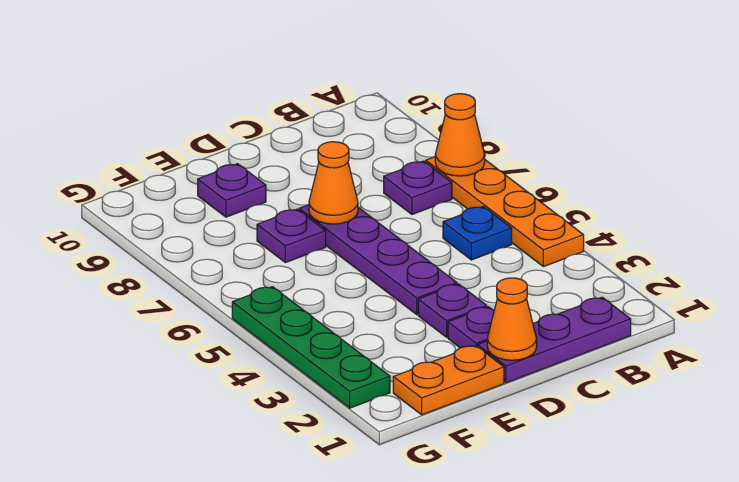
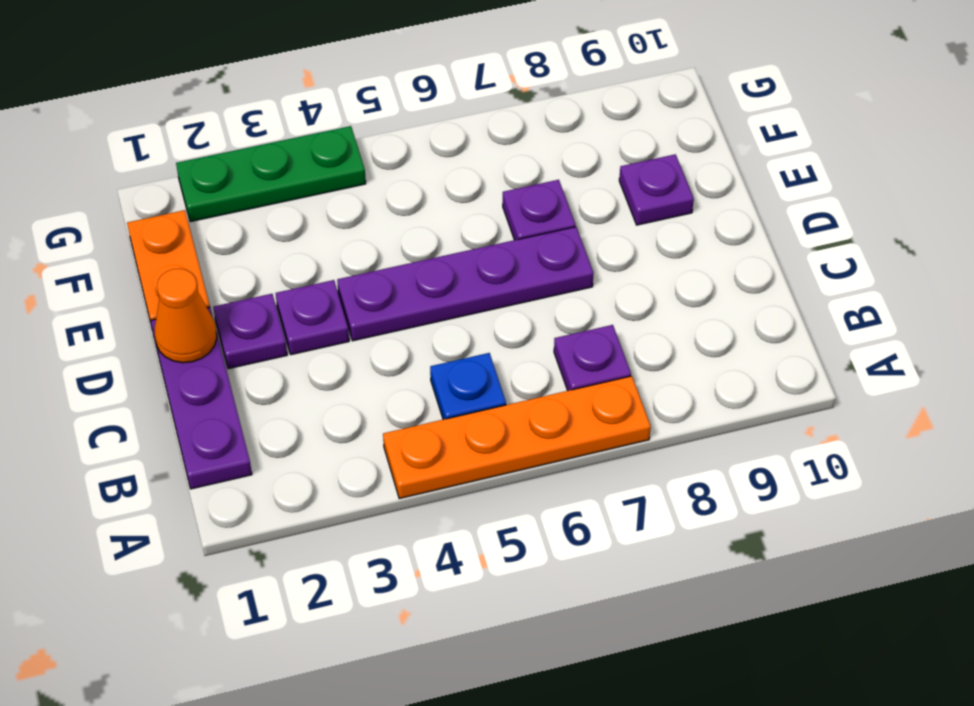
orange 1x1 cone [435,94,485,176] -> none
orange 1x1 cone [309,142,358,224] -> none
green 1x4 plate [232,287,390,408] -> green 1x3 plate [176,126,366,222]

